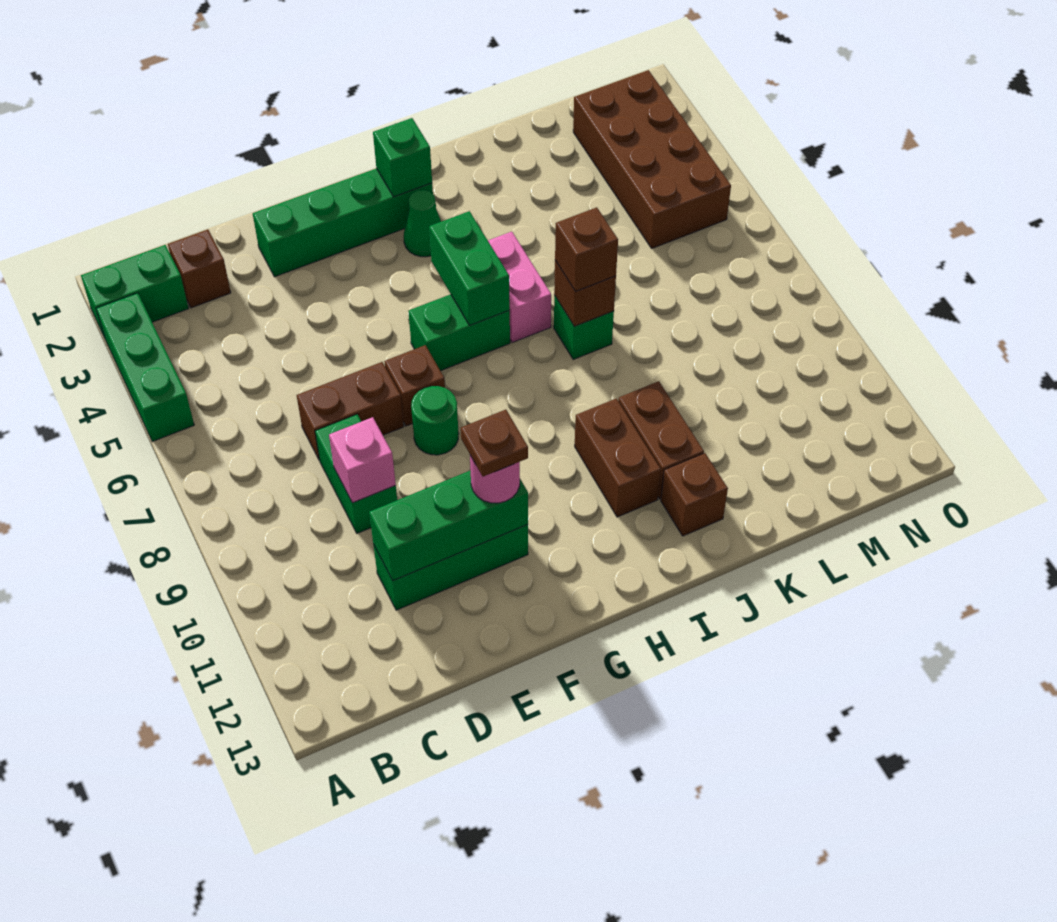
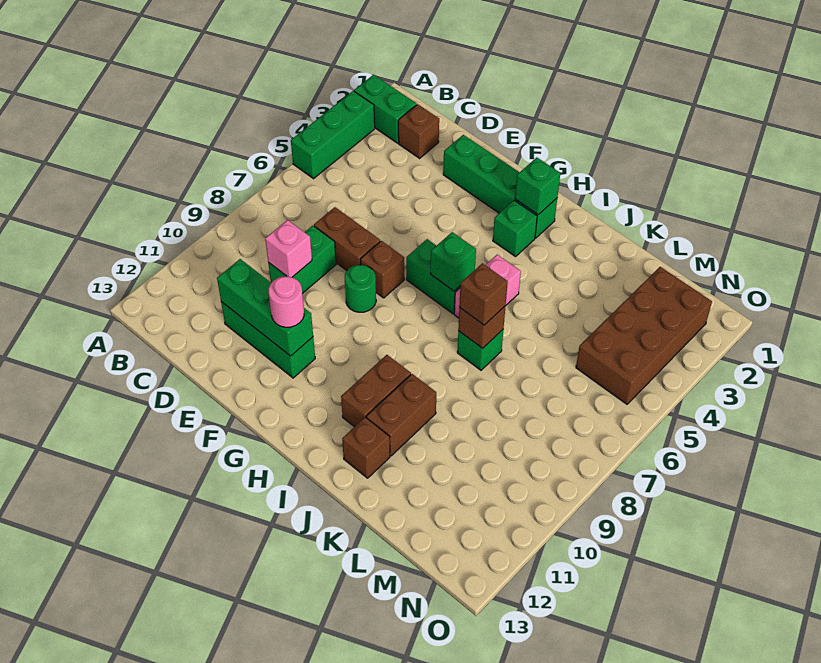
brown 1x1 plate [461,410,528,476] -> none
green 1x1 cone [404,190,441,257] -> green 1x1 brick [493,200,537,257]
green 1x2 brick [429,211,510,325] -> green 1x1 brick [431,232,476,291]

